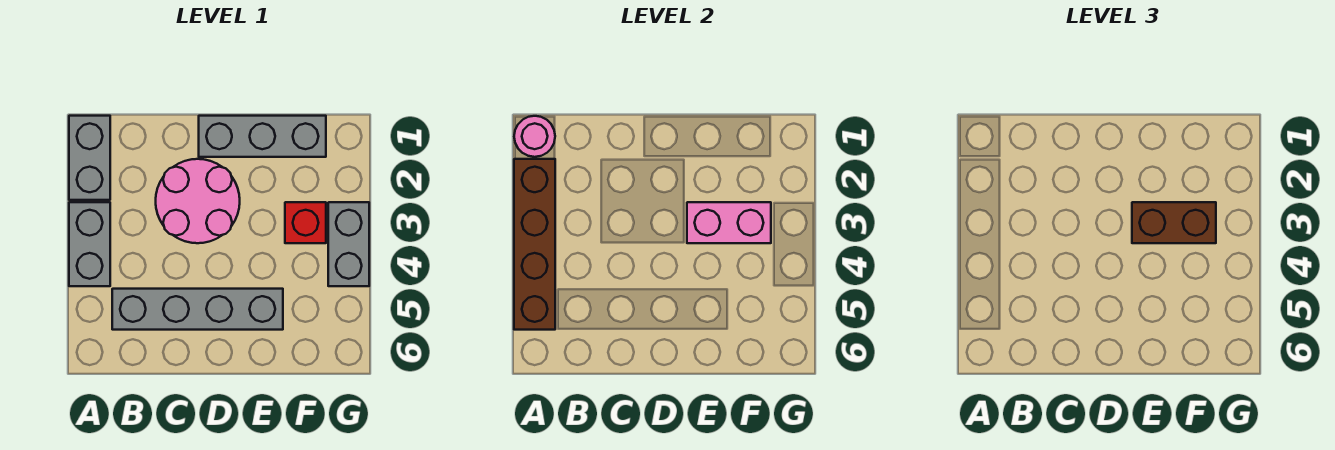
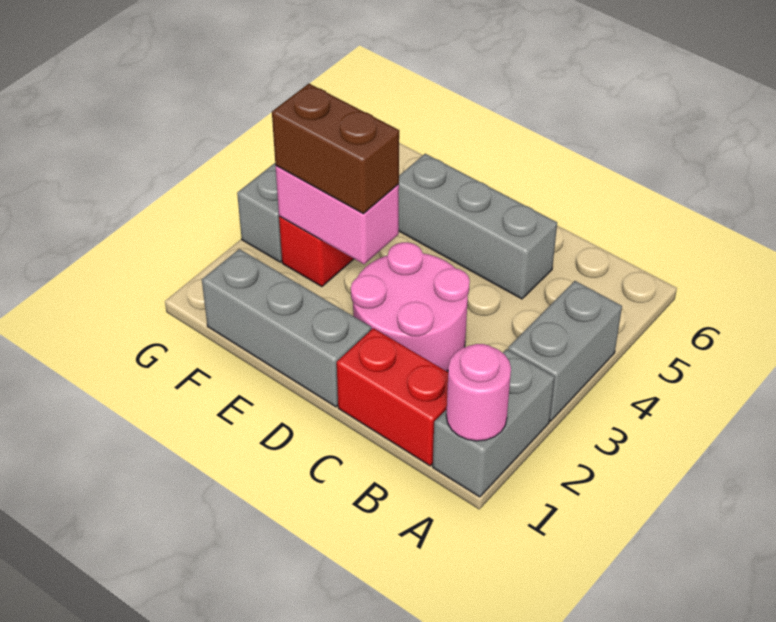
brown 1x4 brick [514,159,555,330] -> none
none -> red 1x2 brick [337,328,448,466]
grey 1x4 brick [112,289,283,330] -> grey 1x3 brick [399,154,557,299]

